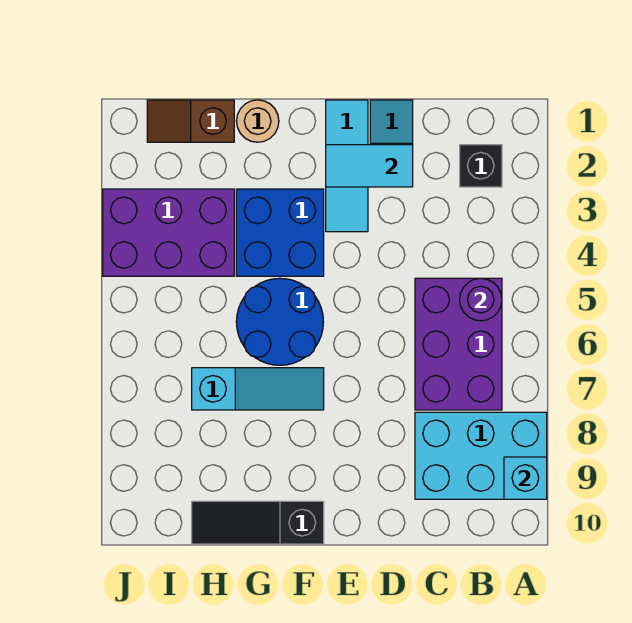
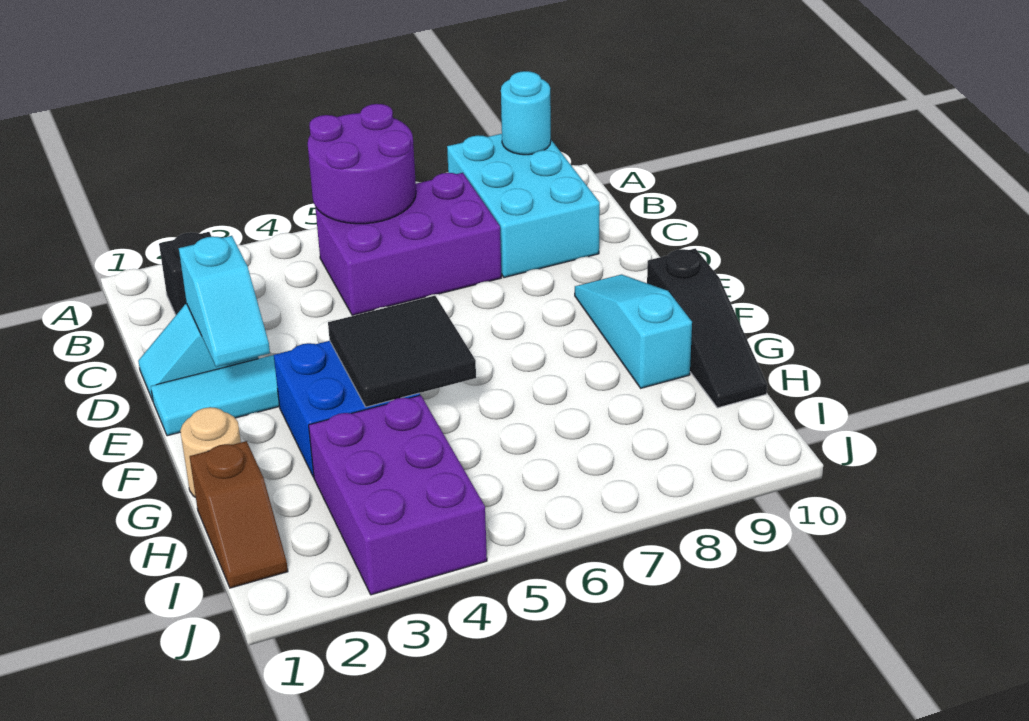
cyan 1x1 brick [504,457,547,499] -> cyan 1x1 round brick [501,71,551,155]
purple 1x1 round brick [460,278,502,321] -> purple 2x2 round brick [308,104,416,224]
cyan 1x2 tile [326,145,413,187] -> cyan 1x2 slope [179,236,270,367]
none -> black 2x2 tile [328,296,476,407]
blue 2x2 round brick [236,278,323,365] -> none
cyan 1x3 slope [192,368,324,410] -> cyan 1x3 slope moved to [575,274,692,388]

